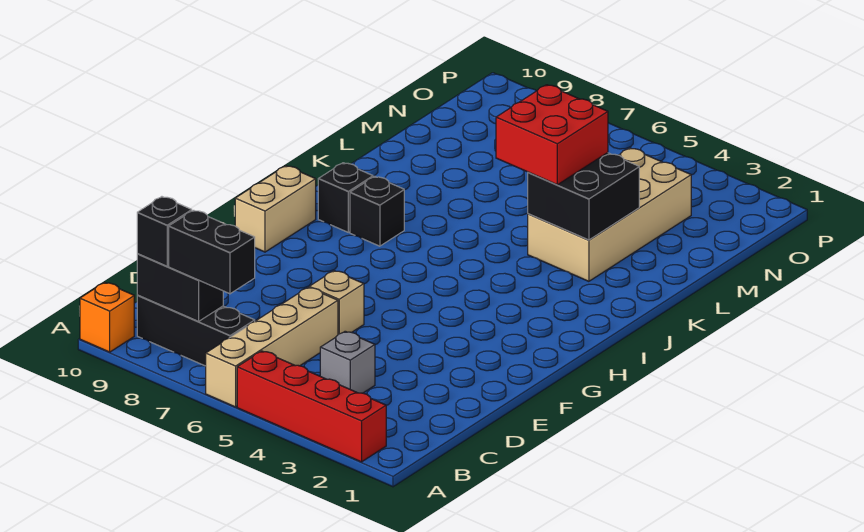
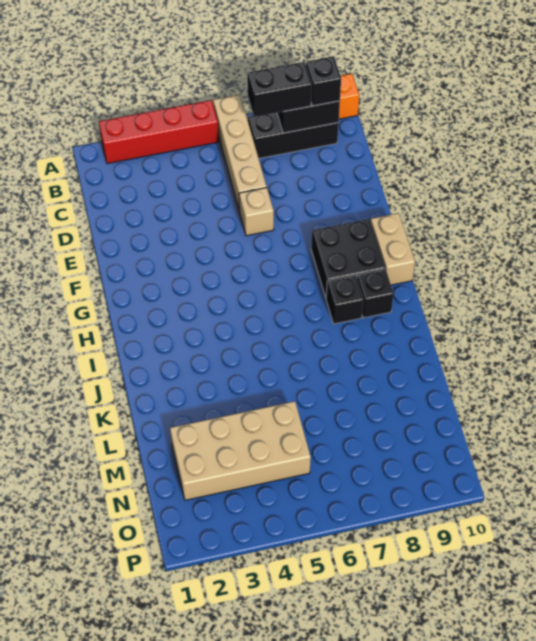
grey 1x1 brick [320,331,375,393] -> none
tan 2x4 brick [528,148,691,281] -> tan 2x4 brick turned to [170,401,311,500]
black 2x2 brick [528,153,639,240] -> black 2x2 brick moved to [311,219,385,298]
red 2x2 brick [496,85,608,185] -> none

